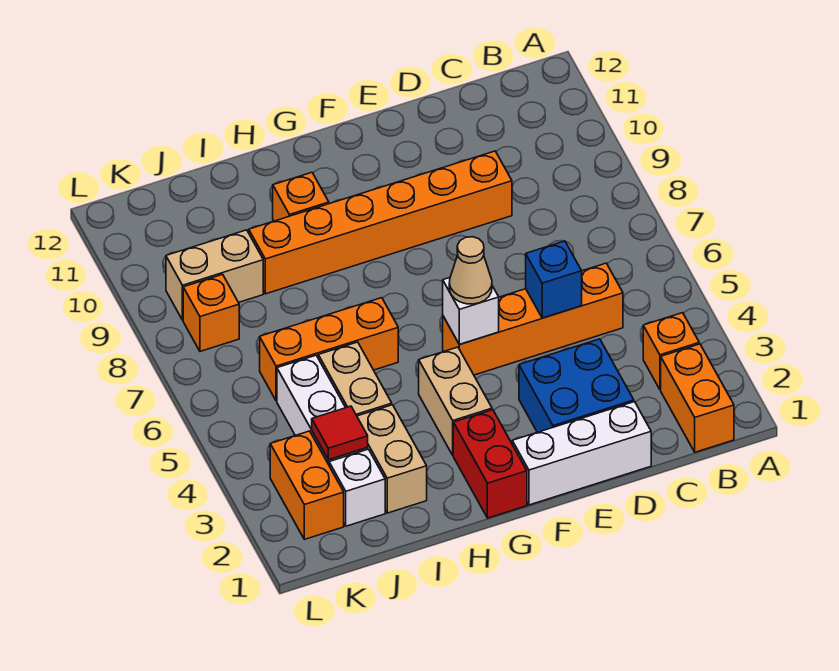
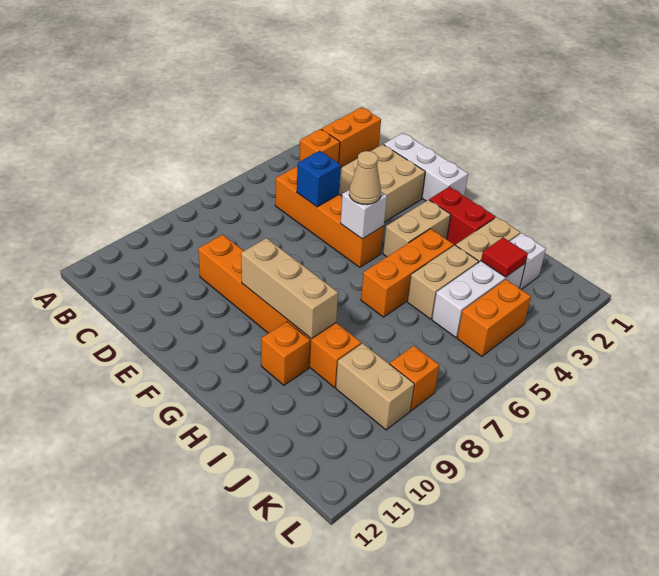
blue 2x2 brick [519,339,634,432] -> tan 2x2 brick [340,144,425,222]
none -> tan 1x3 brick [241,238,338,339]
red 1x2 brick [453,410,527,518] -> red 1x2 brick turned to [429,187,496,245]
orange 1x3 brick [260,298,398,401] -> orange 1x3 brick turned to [361,229,454,317]
orange 1x2 brick [270,431,344,539] -> orange 1x2 brick moved to [457,279,531,356]

